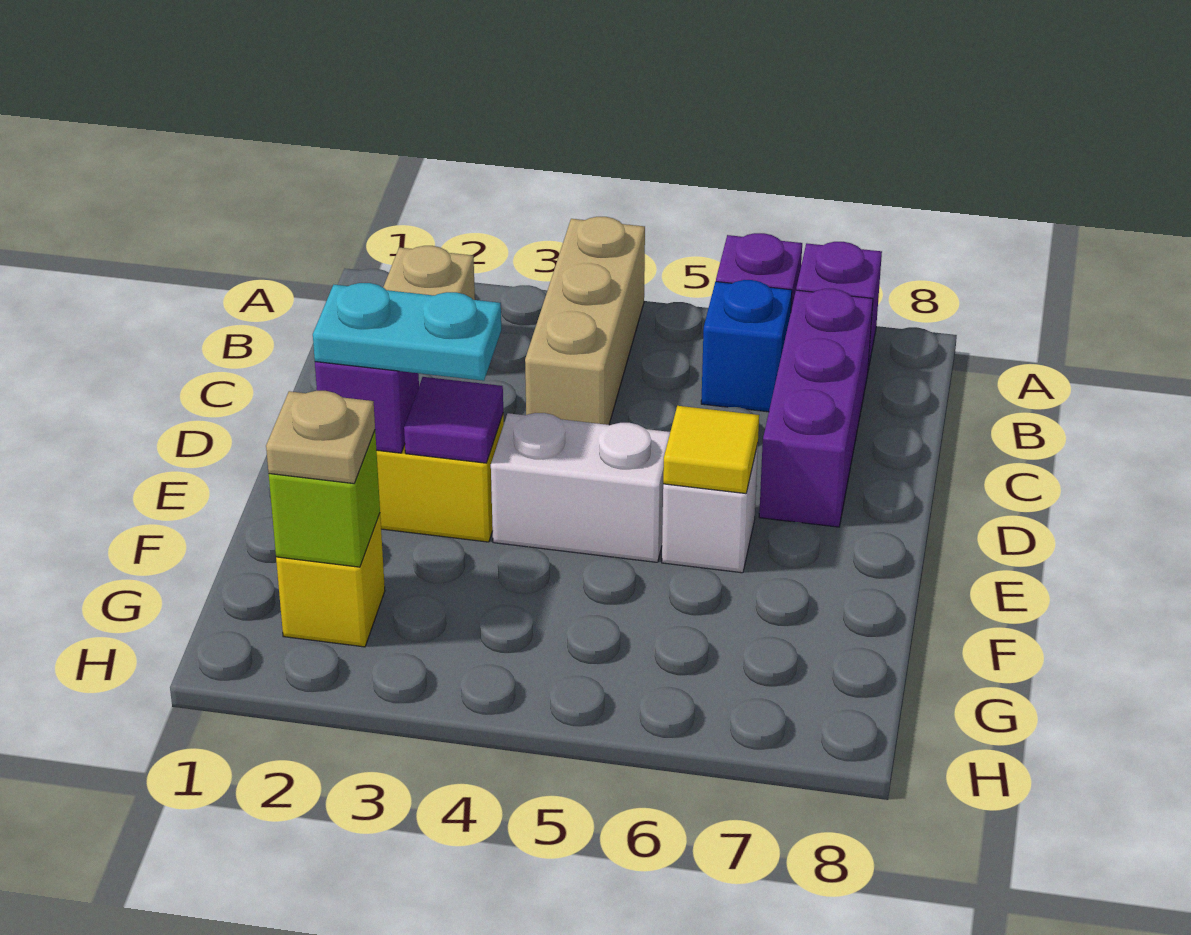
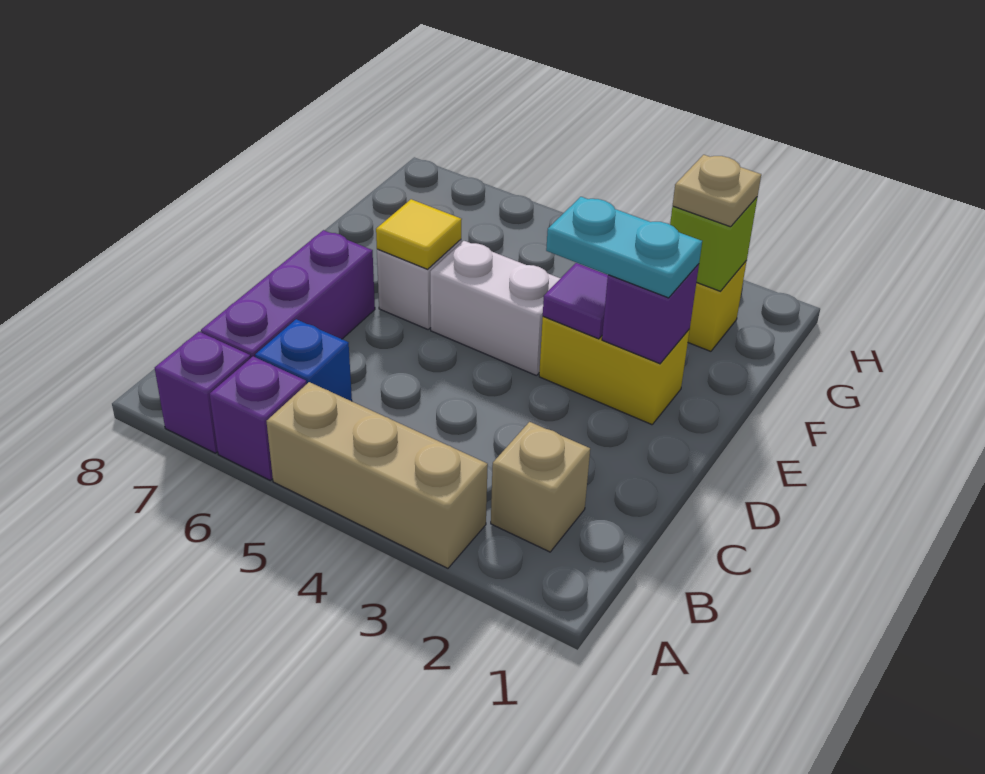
tan 1x3 brick [525,217,645,425] -> tan 1x3 brick turned to [266,382,488,568]

